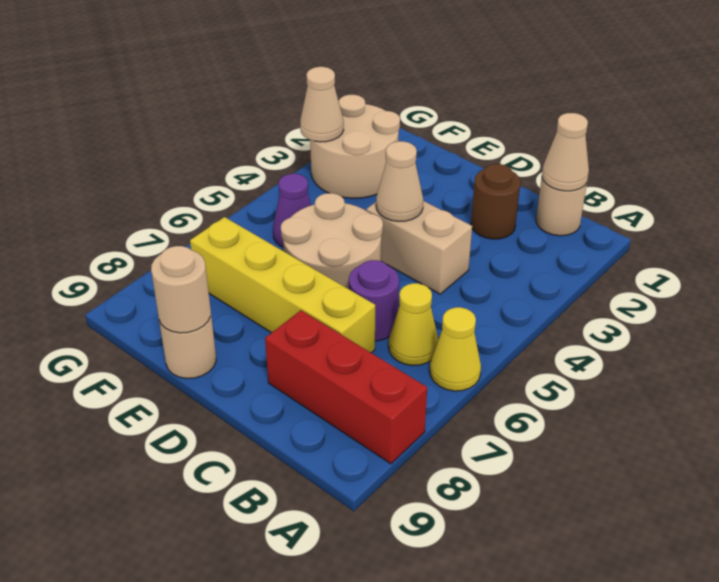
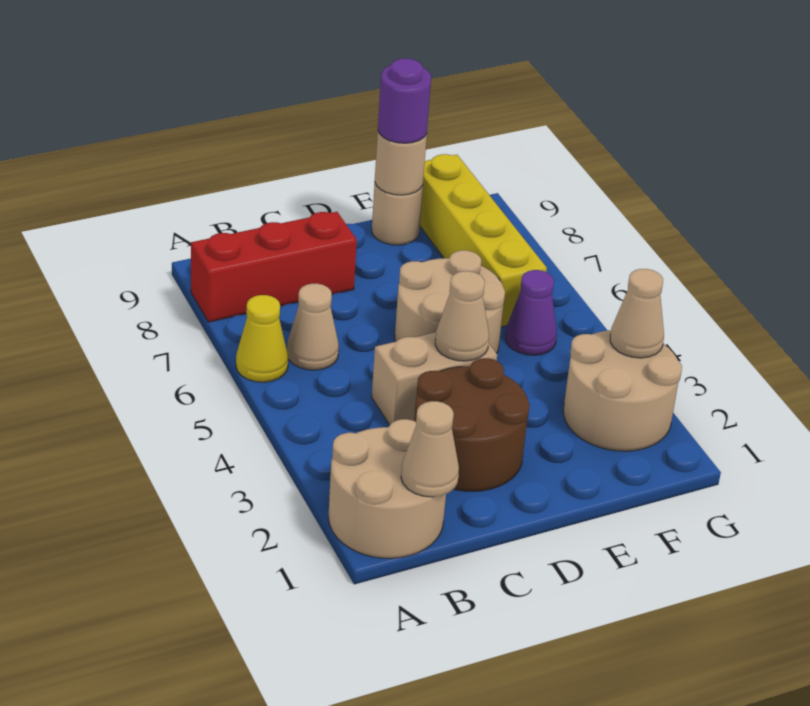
tan 1x1 round brick [536,178,587,236] -> tan 2x2 round brick [329,419,446,558]
yellow 1x1 cone [389,283,438,366] -> tan 1x1 cone [287,284,339,370]
brown 1x1 round brick [471,164,520,239] -> brown 2x2 round brick [414,358,530,491]
purple 1x1 round brick [349,260,399,341] -> purple 1x1 round brick moved to [378,58,431,143]
yellow 1x4 brick [190,217,375,353] -> yellow 1x4 brick turned to [420,154,547,327]

